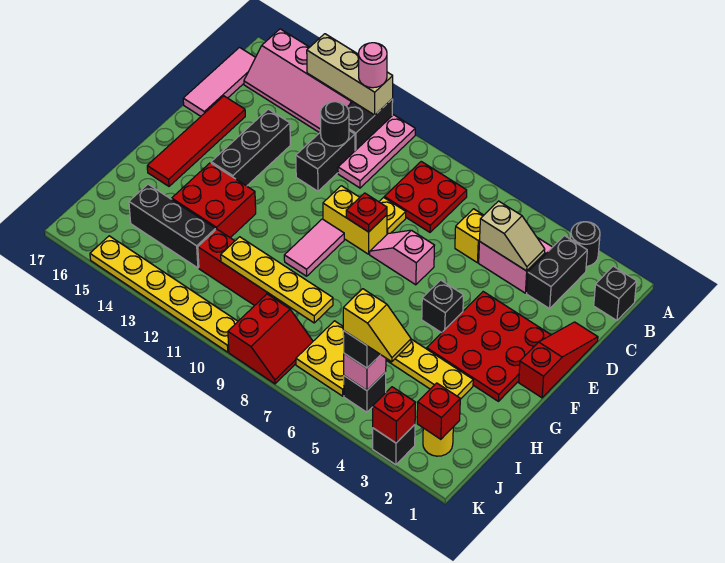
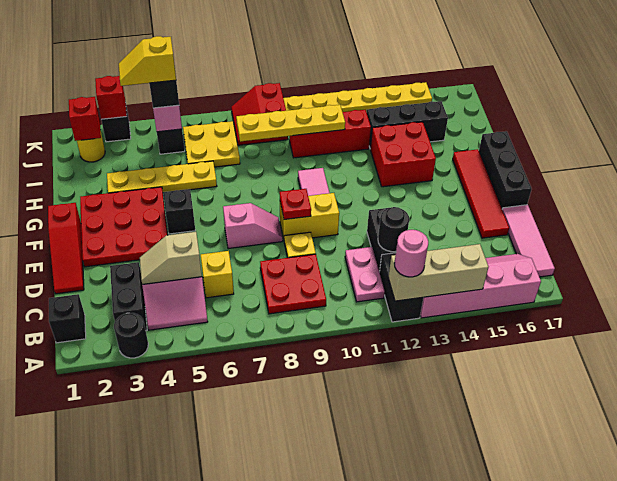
pink 1x3 plate [338,115,415,188] -> pink 1x2 plate [345,247,385,302]
black 1x3 brick [211,109,290,186] -> black 1x3 brick moved to [479,131,532,209]

